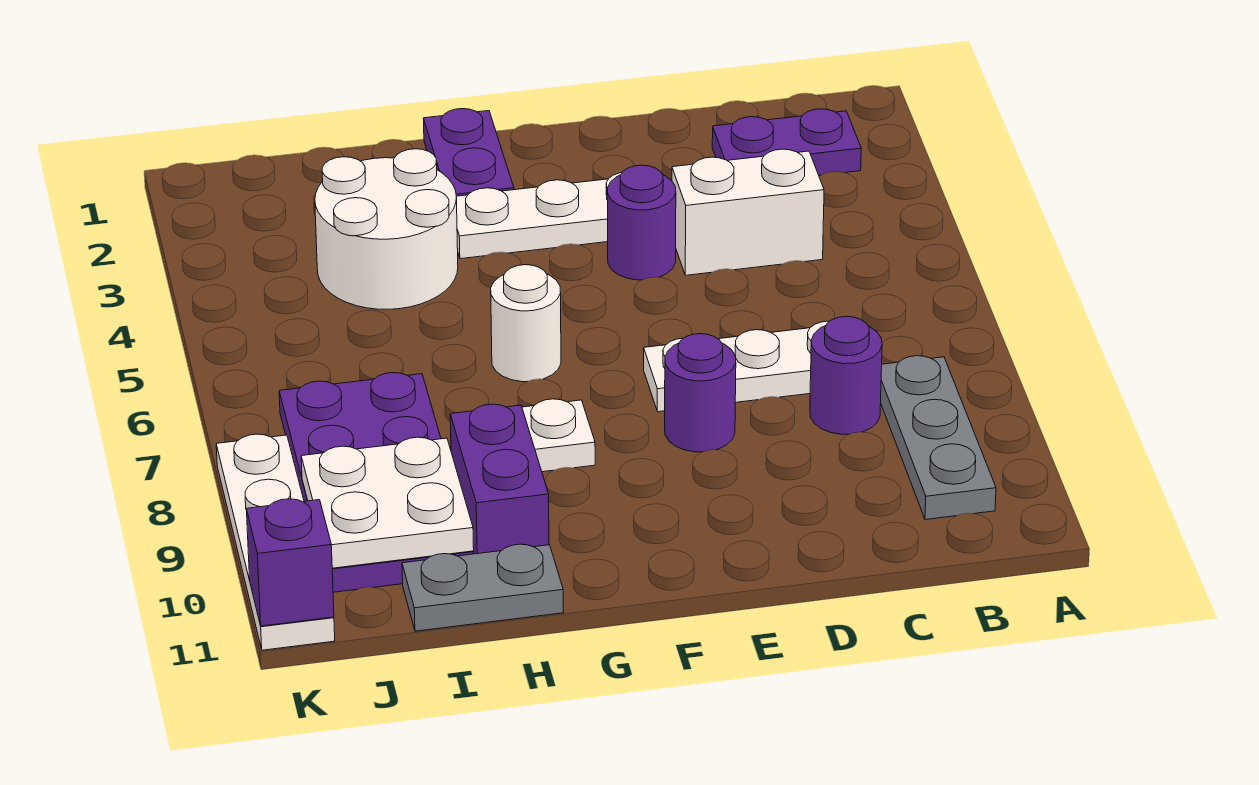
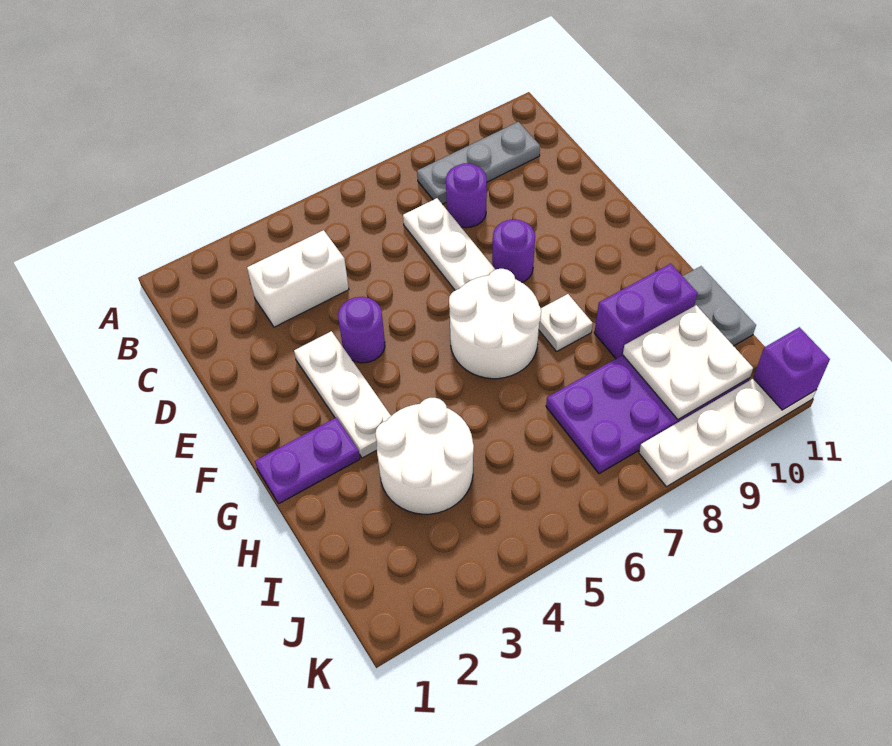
purple 1x2 plate [712,109,861,175] -> none
white 1x2 brick [672,149,824,275] -> white 1x2 brick turned to [247,230,349,327]
white 1x1 round brick [491,265,561,382] -> white 2x2 round brick [449,269,541,379]

